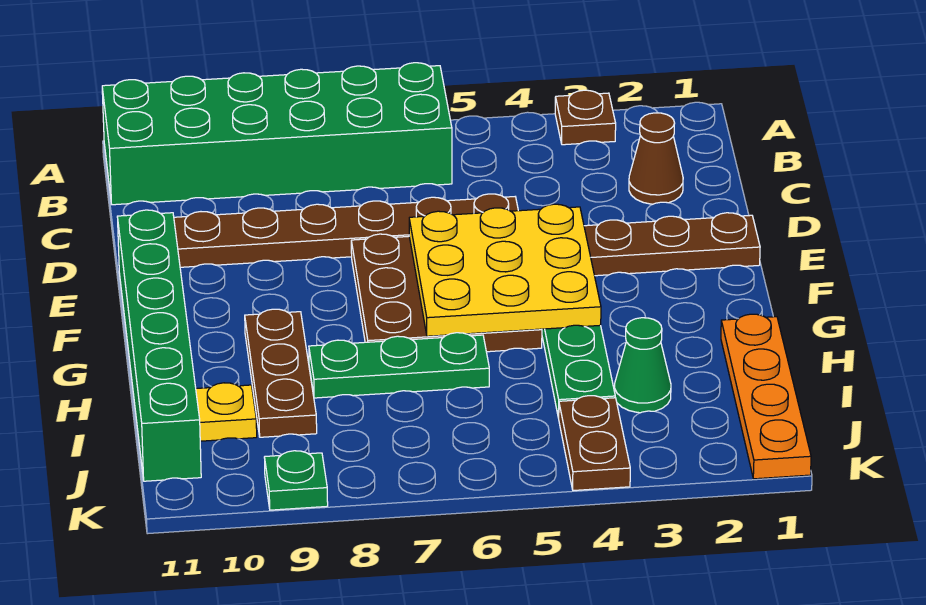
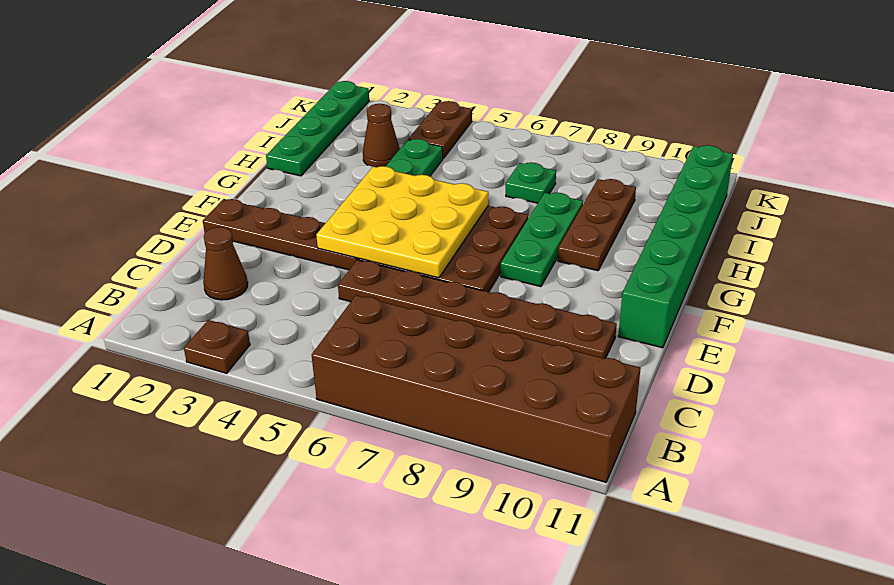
green 2x6 brick [102,63,452,205] -> brown 2x6 brick [312,295,641,482]
orange 1x4 plate [721,314,811,479] -> green 1x4 plate [266,81,369,176]
green 1x3 plate [309,333,489,398] -> green 1x3 plate turned to [501,193,583,287]
green 1x1 cone [614,318,671,413] -> brown 1x1 cone [363,104,400,167]
yellow 1x1 plate [196,383,257,441] -> none
green 1x1 plate [264,451,328,510] -> green 1x1 plate moved to [506,162,556,203]

